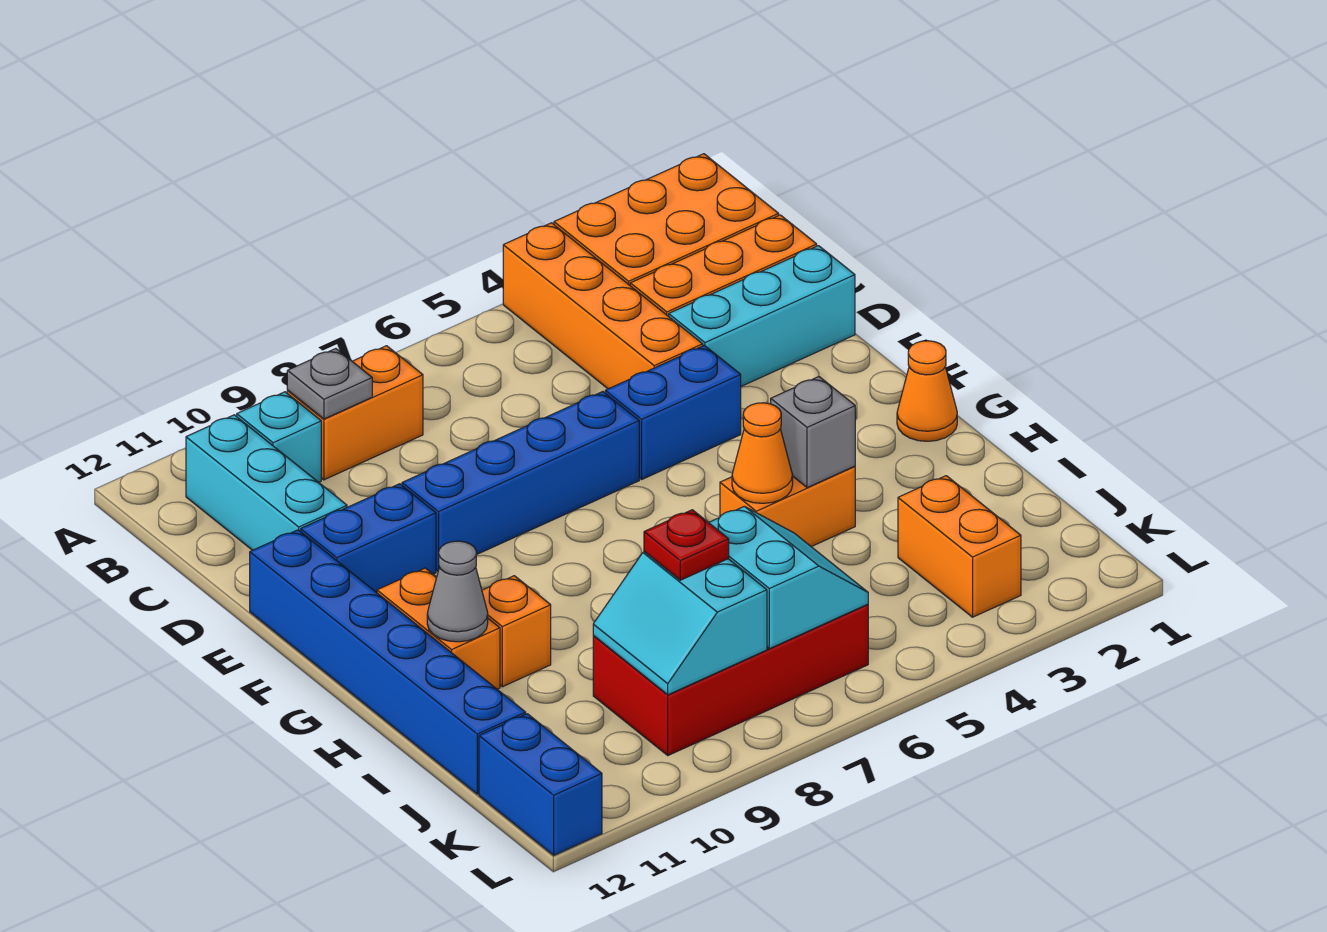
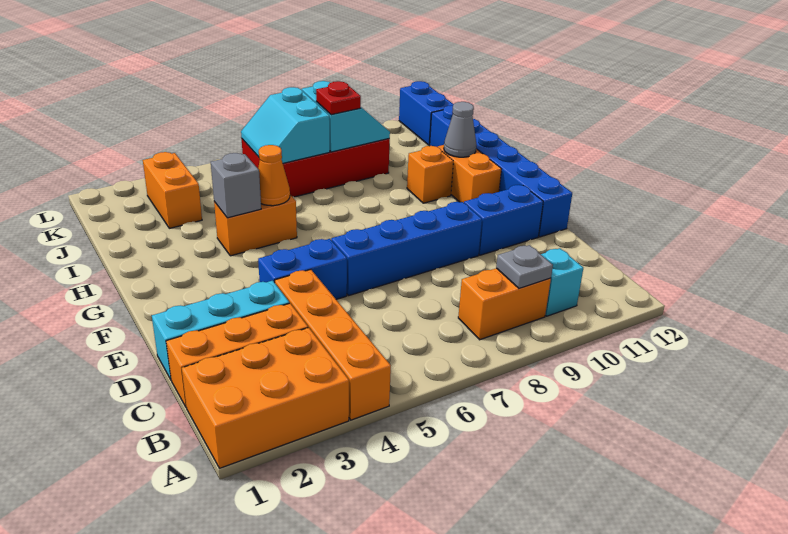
cyan 1x3 brick [186,415,347,550] -> none
orange 1x1 cone [897,341,957,441] -> none

